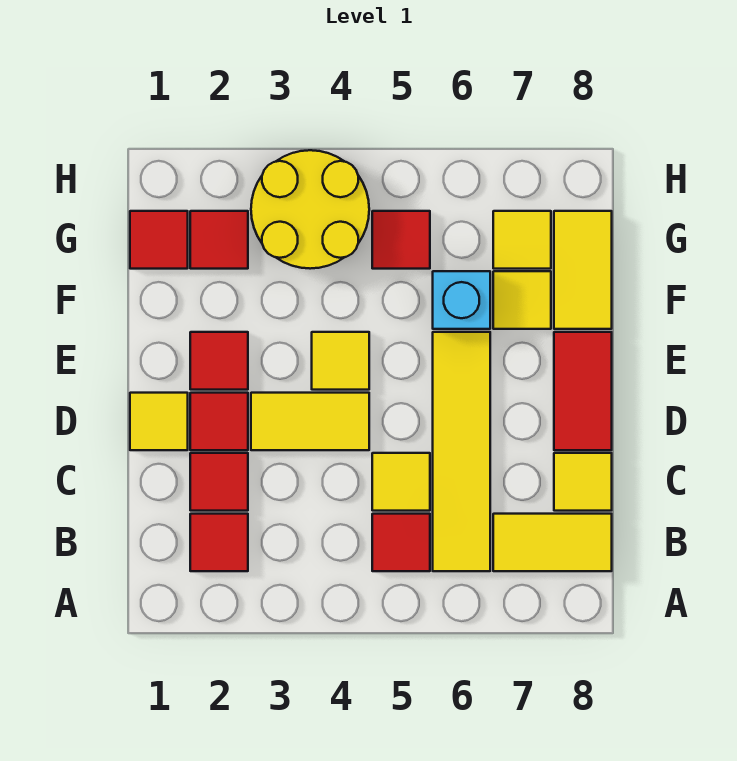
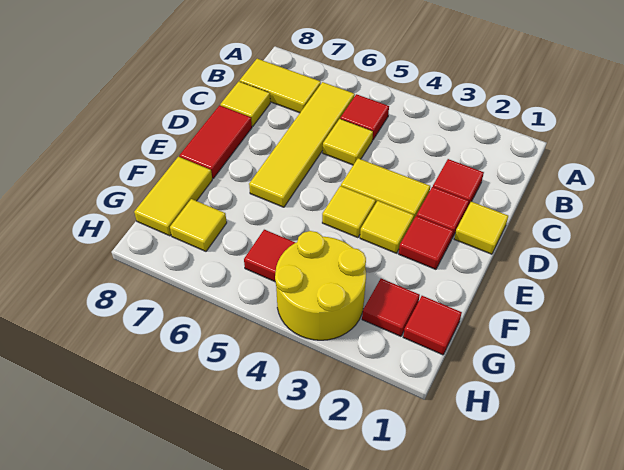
red 1x1 tile [190,514,248,571] -> none
cyan 1x1 brick [433,271,490,329] -> none
yellow 1x1 tile [493,271,551,329] -> yellow 1x1 tile moved to [360,201,414,253]

